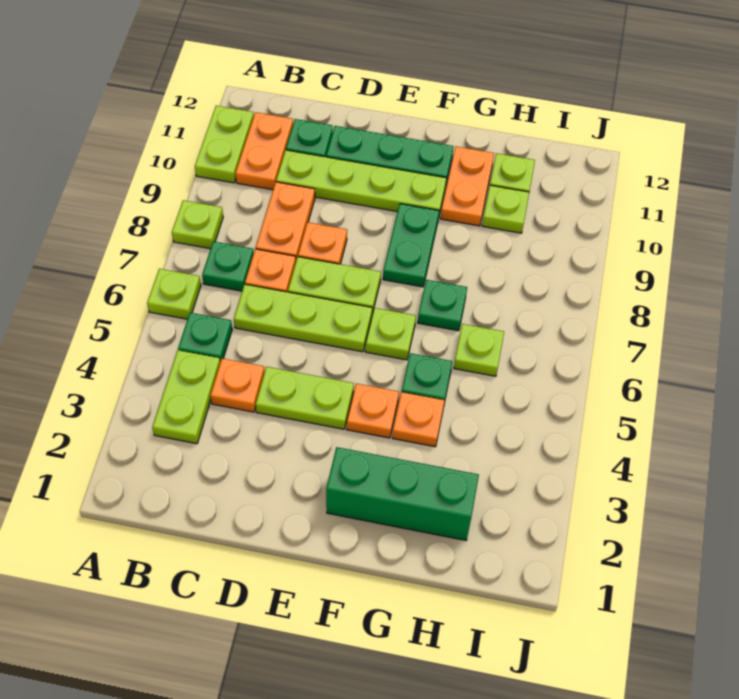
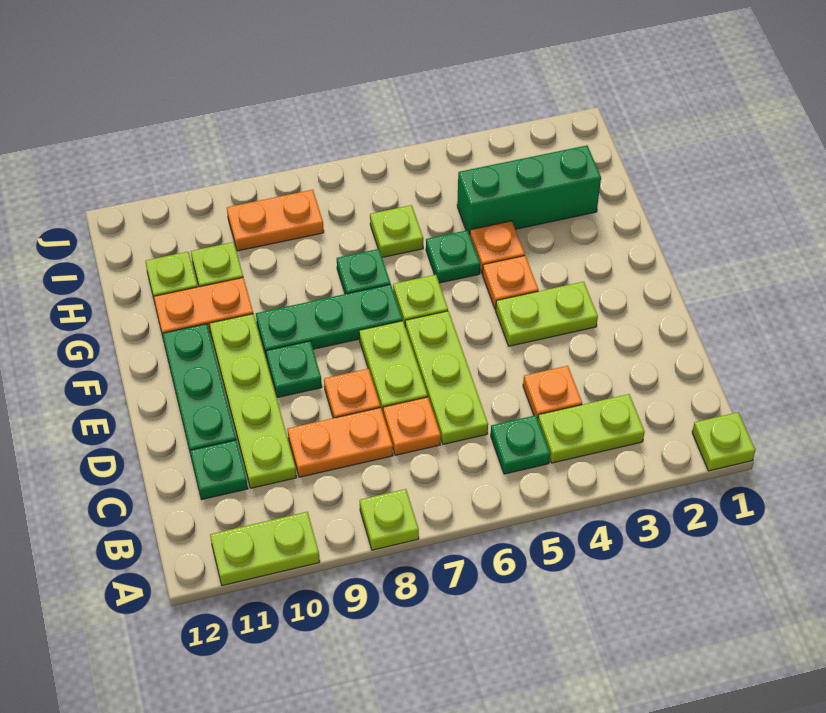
lime 1x1 plate [147,269,201,319] -> lime 1x1 plate moved to [692,412,755,471]
green 1x1 plate [202,241,254,291] -> green 1x1 plate moved to [266,341,322,398]
orange 1x2 plate [235,112,293,190] -> orange 1x2 plate moved to [227,190,324,251]
lime 1x2 plate [256,367,354,429] -> lime 1x2 plate turned to [496,282,598,346]
green 1x3 brick [326,447,479,540] -> green 1x3 brick turned to [457,145,601,234]
green 1x2 plate [383,204,439,287] -> green 1x3 plate [256,284,402,357]

